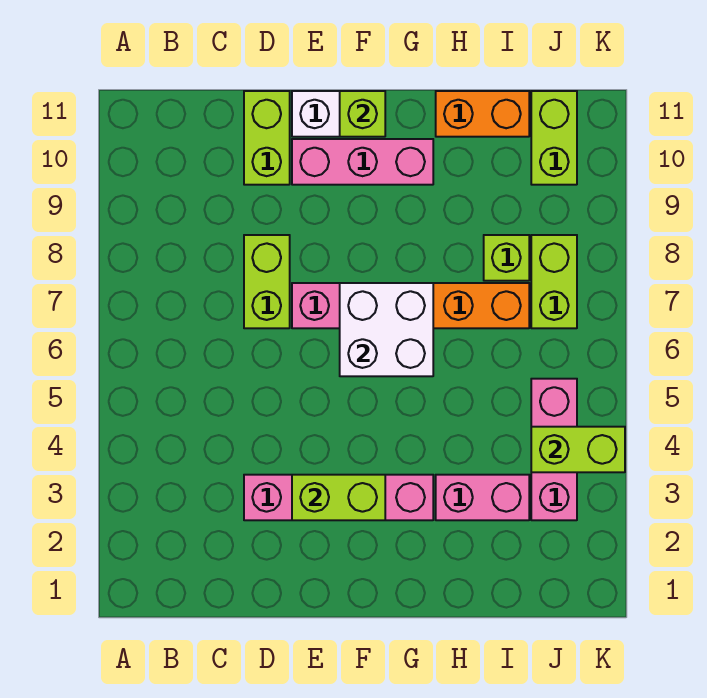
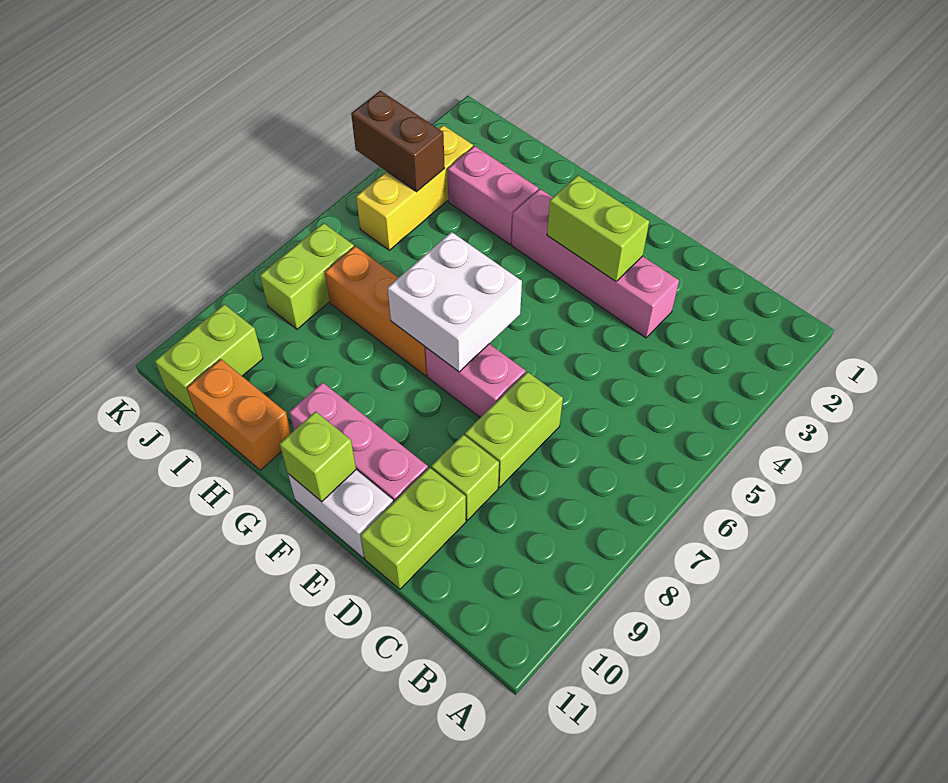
lime 1x1 brick [484,235,529,281] -> lime 1x1 brick moved to [431,435,499,520]
pink 1x3 brick [531,379,577,520] -> yellow 1x3 brick [356,125,473,250]
lime 1x2 brick [531,427,625,472] -> brown 1x2 brick [351,91,444,192]

